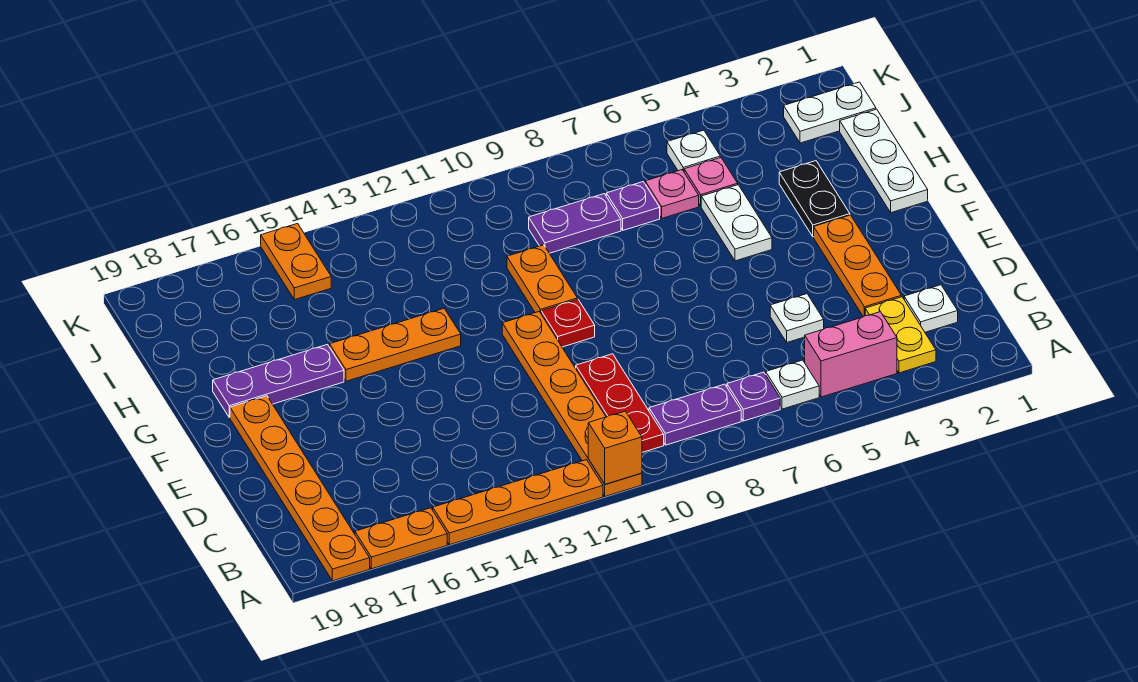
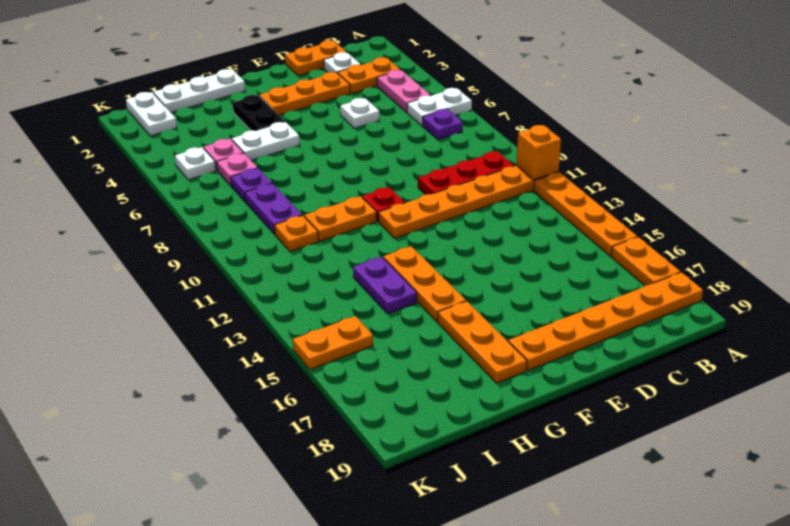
yellow 1x2 plate [865,297,936,373] -> orange 1x2 plate [338,57,400,94]
pink 1x2 brick [805,312,897,397] -> pink 1x2 plate [377,70,431,112]
white 1x1 plate [766,360,819,409] -> white 1x2 plate [407,88,472,126]
purple 1x2 plate [649,384,741,445] -> purple 1x2 plate moved to [353,257,417,314]
none -> orange 1x2 plate [285,40,347,76]
black 1x2 plate [779,161,850,237] -> black 1x2 plate turned to [233,95,285,131]
purple 1x3 plate [213,345,344,417] -> orange 1x3 plate [438,301,527,383]
none -> orange 1x1 plate [275,215,318,251]

